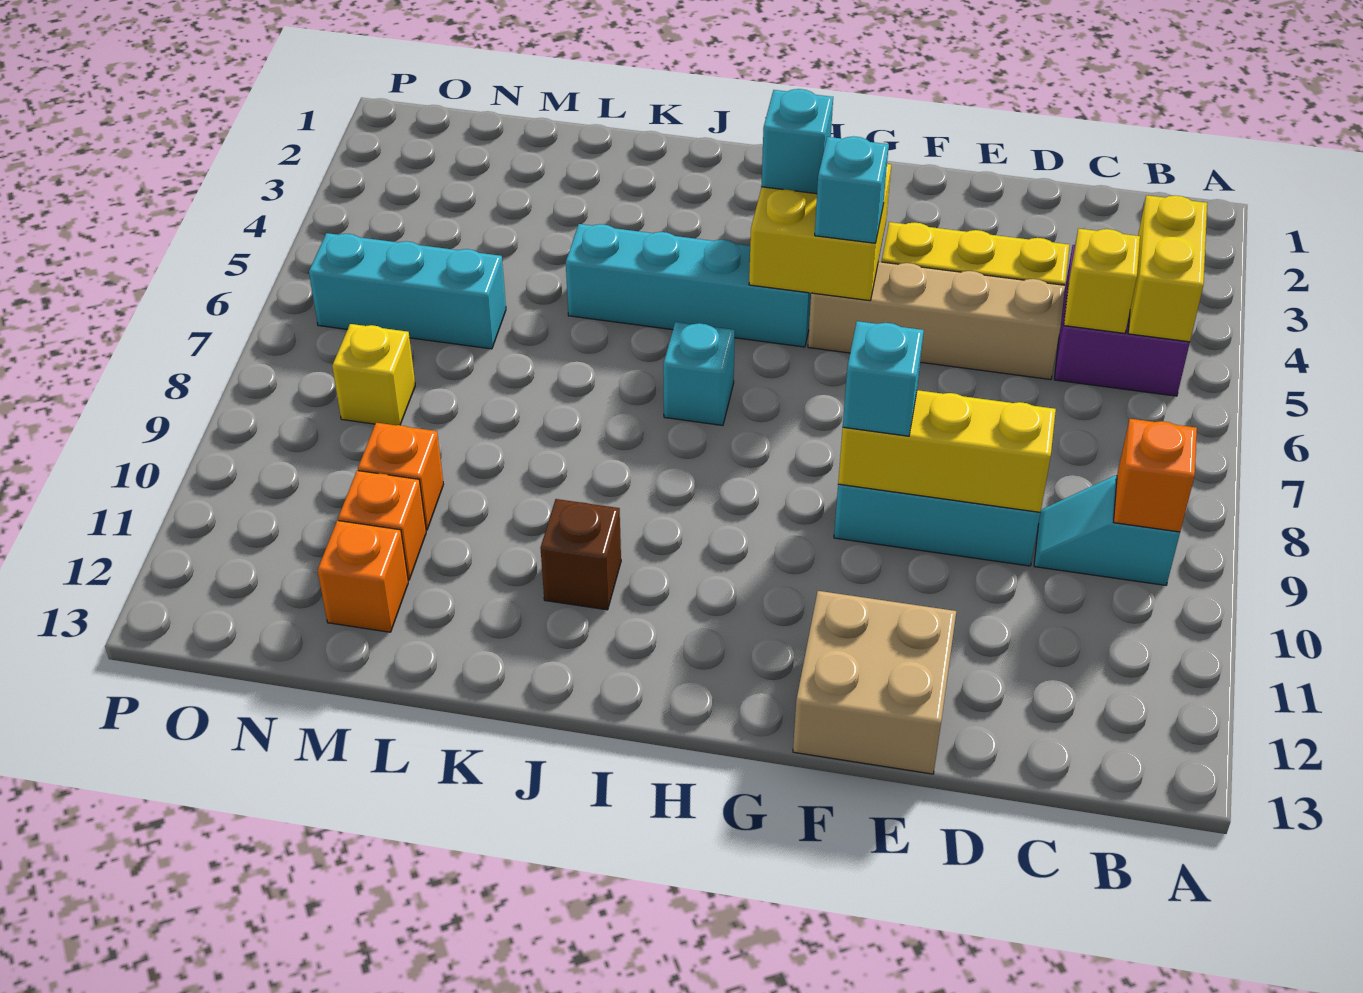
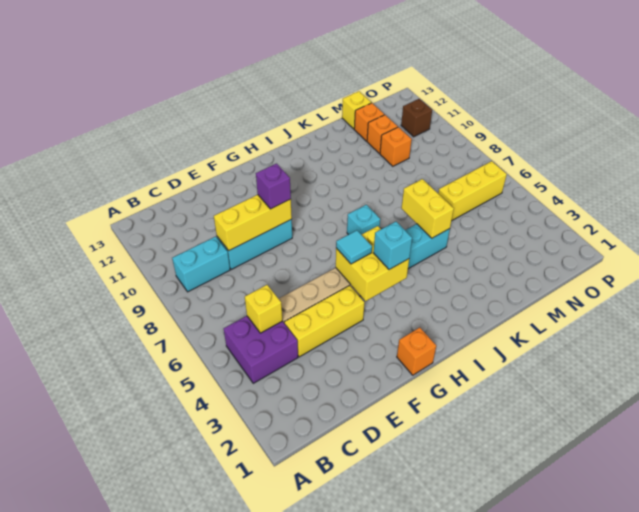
yellow 1x2 brick [1128,195,1207,342] -> yellow 1x2 brick moved to [401,179,454,238]
cyan 1x2 slope [1034,475,1180,585] -> cyan 1x2 brick [172,237,230,292]
orange 1x1 brick [1114,419,1197,532] -> orange 1x1 brick moved to [397,328,436,375]
tan 2x2 brick [793,591,956,774] -> none
cyan 1x1 brick [843,321,924,436] -> purple 1x1 brick [256,164,291,209]
cyan 1x1 brick [815,136,889,243] -> cyan 1x1 tile [336,230,372,264]
brown 1x1 brick [541,499,621,610] -> brown 1x1 brick moved to [401,99,432,137]
cyan 1x3 brick [309,233,506,349] -> yellow 1x3 brick [438,161,507,220]
yellow 1x1 brick [332,324,415,425] -> yellow 1x1 brick moved to [342,91,371,129]

